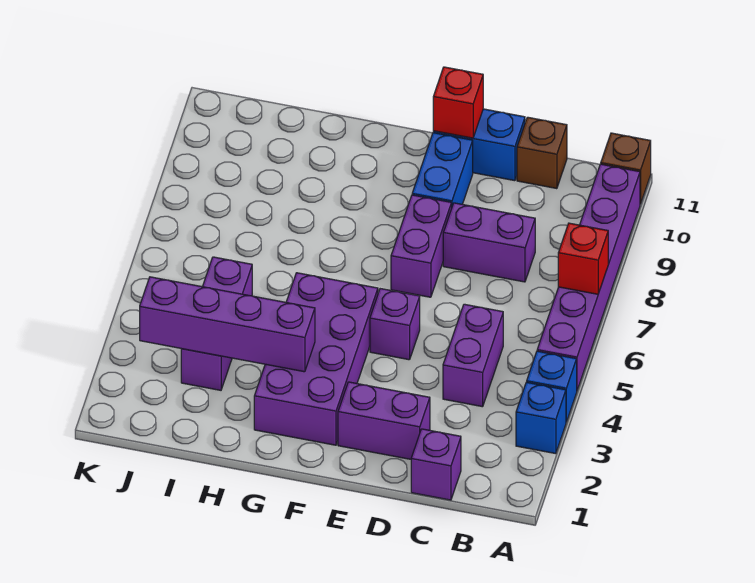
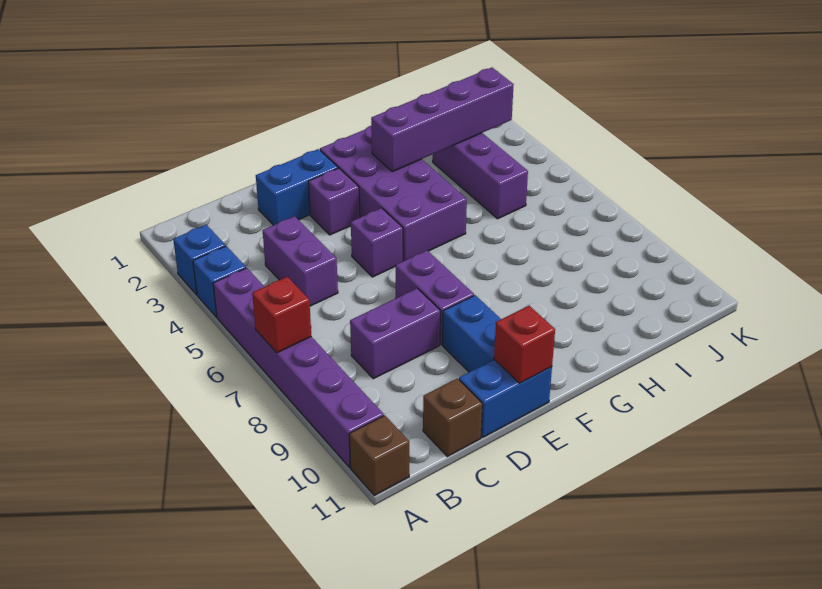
purple 1x1 brick [411,429,461,500] -> purple 1x1 brick moved to [308,168,360,235]
purple 1x2 brick [338,382,430,459] -> blue 1x2 brick [256,149,338,225]

